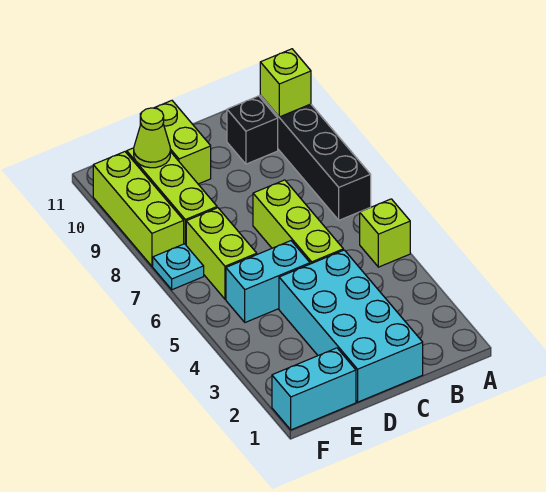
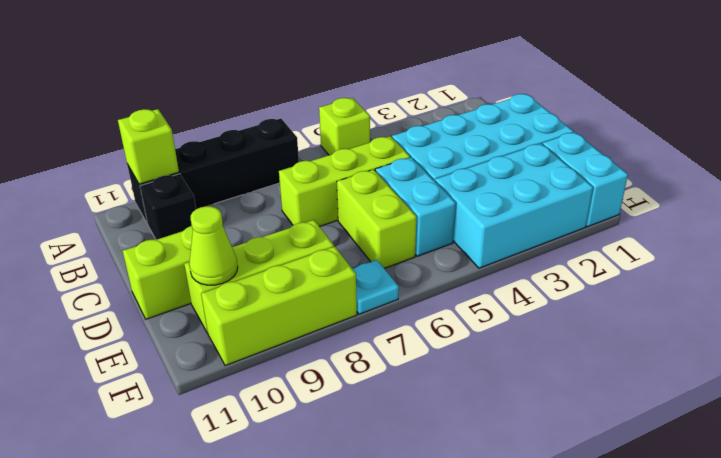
none -> cyan 2x3 brick [435,144,593,268]
lime 1x2 brick [186,208,257,299] -> lime 1x2 brick turned to [337,170,416,268]

